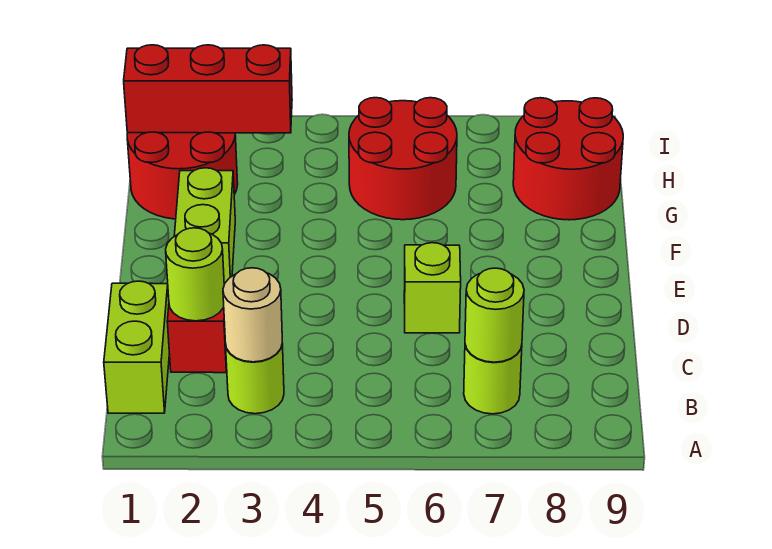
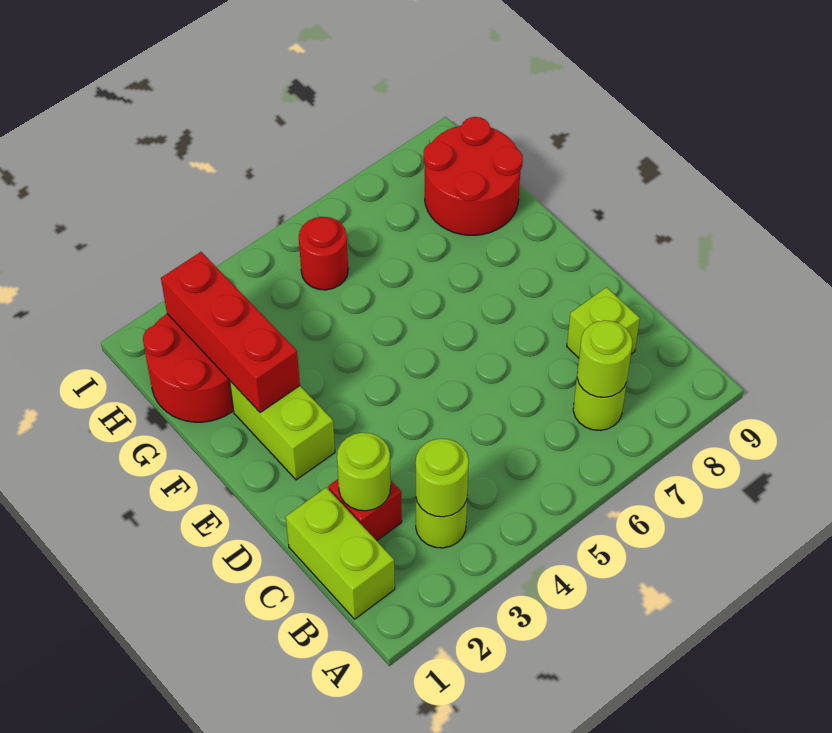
tan 1x1 round brick [223,268,282,362] -> lime 1x1 round brick [416,439,469,517]
lime 1x1 brick [404,243,461,333] -> lime 1x1 brick moved to [567,287,640,358]
red 2x2 round brick [349,98,457,220] -> red 1x1 round brick [299,217,348,290]
red 1x3 brick [124,45,292,133] -> red 1x3 brick turned to [161,252,300,413]

